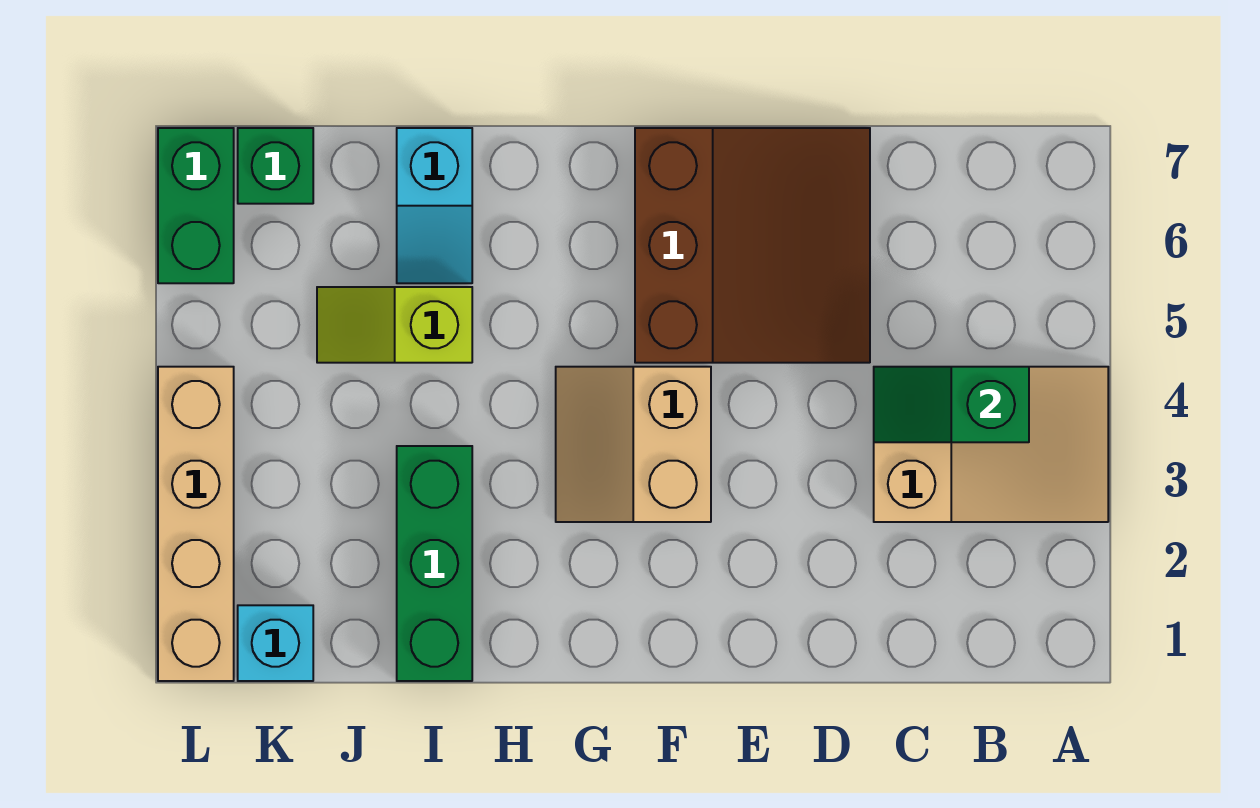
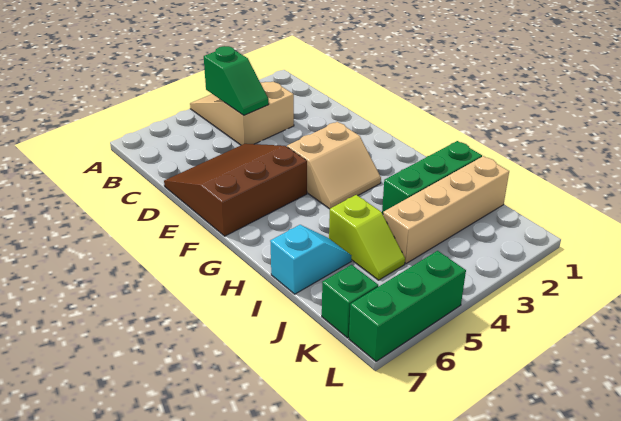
cyan 1x1 brick [238,605,313,681] -> none
tan 1x4 brick [158,367,234,681] -> tan 1x4 brick moved to [383,156,509,264]
green 1x2 brick [158,128,234,283] -> green 1x3 brick [349,251,466,361]

